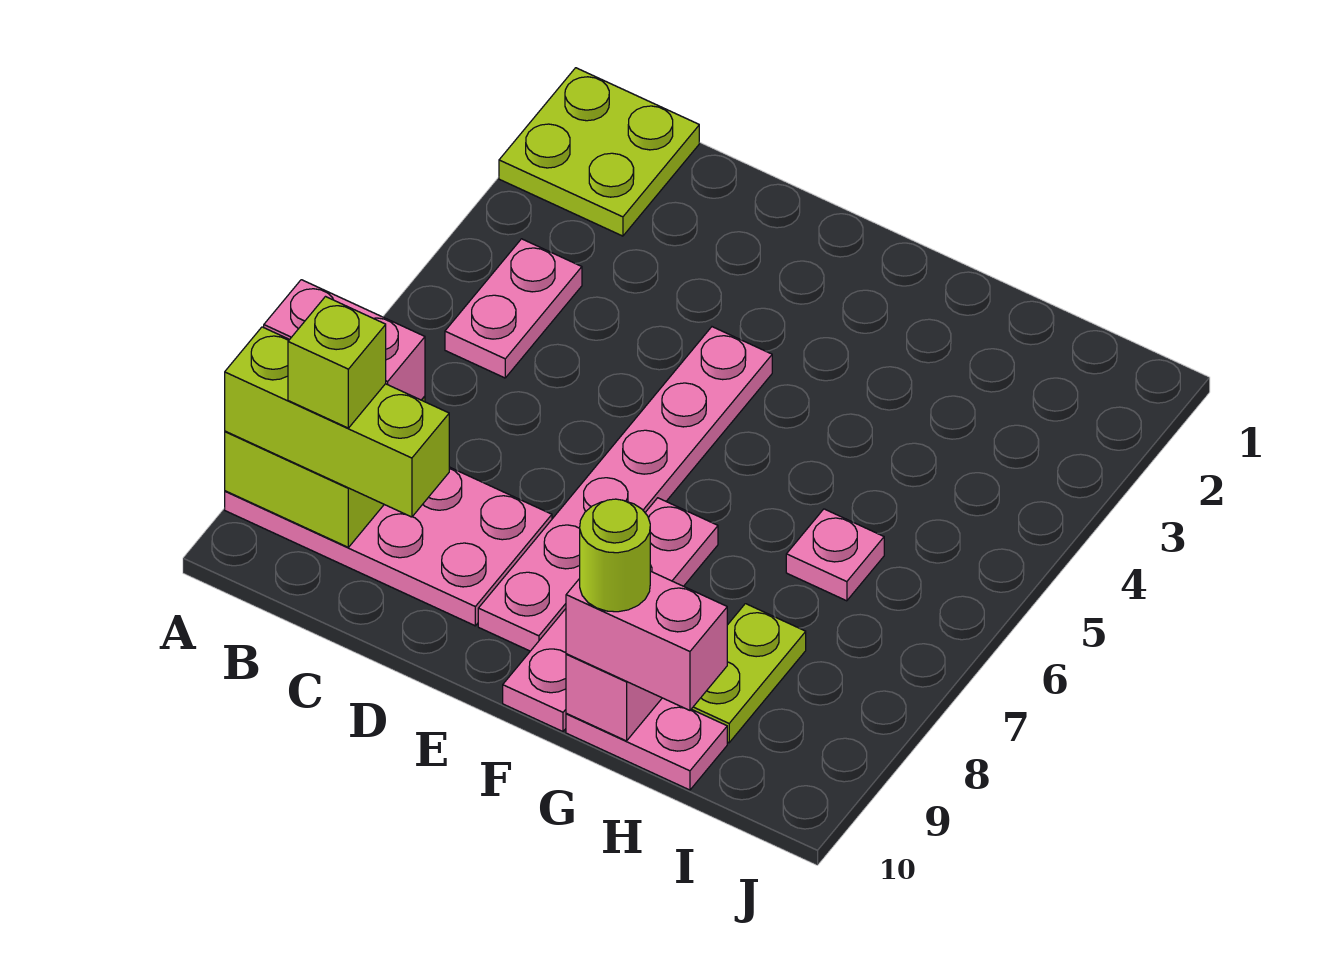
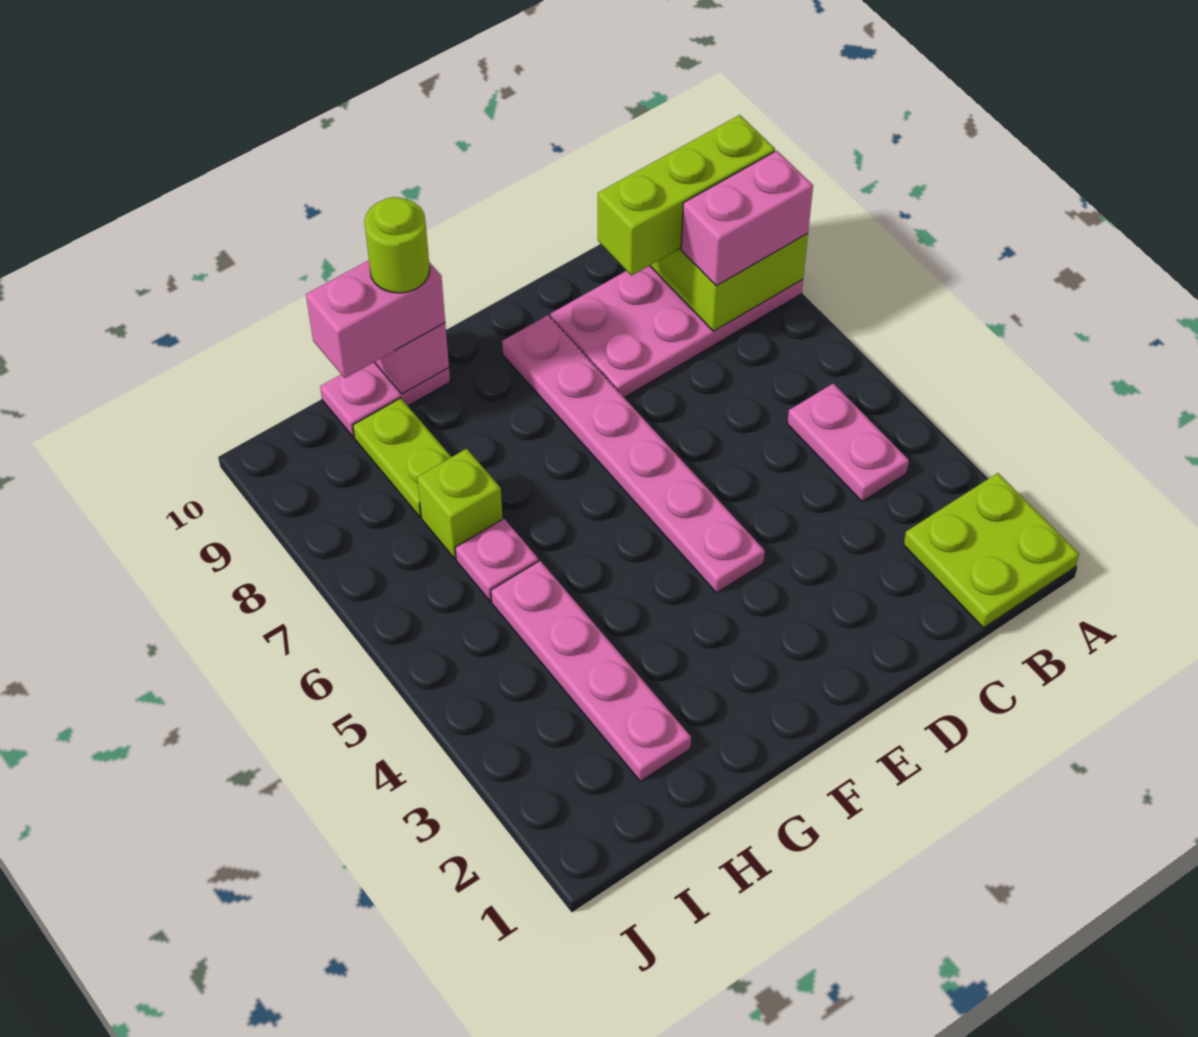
lime 1x1 brick [288,297,386,428] -> lime 1x1 brick moved to [417,449,503,558]
pink 1x4 plate [503,498,718,731] -> pink 1x4 plate moved to [491,561,691,781]

